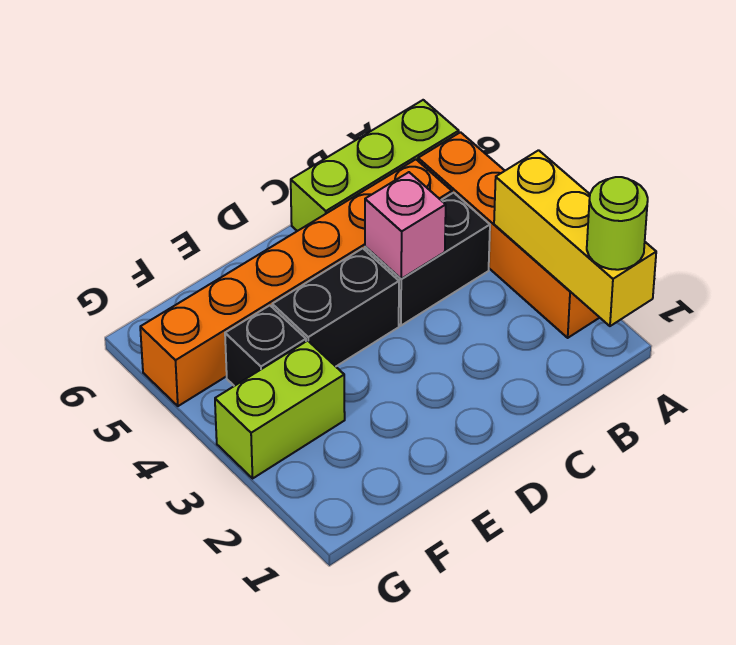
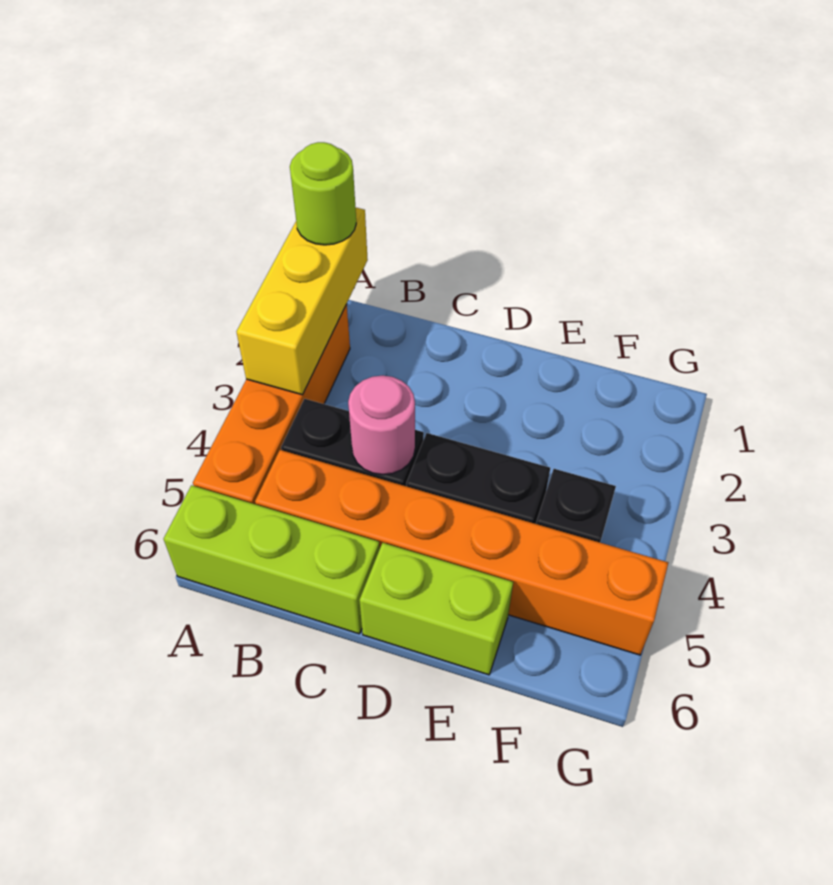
pink 1x1 brick [365,172,446,279] -> pink 1x1 round brick [348,376,415,475]
lime 1x2 brick [215,341,345,478] -> lime 1x2 brick moved to [359,543,513,675]

